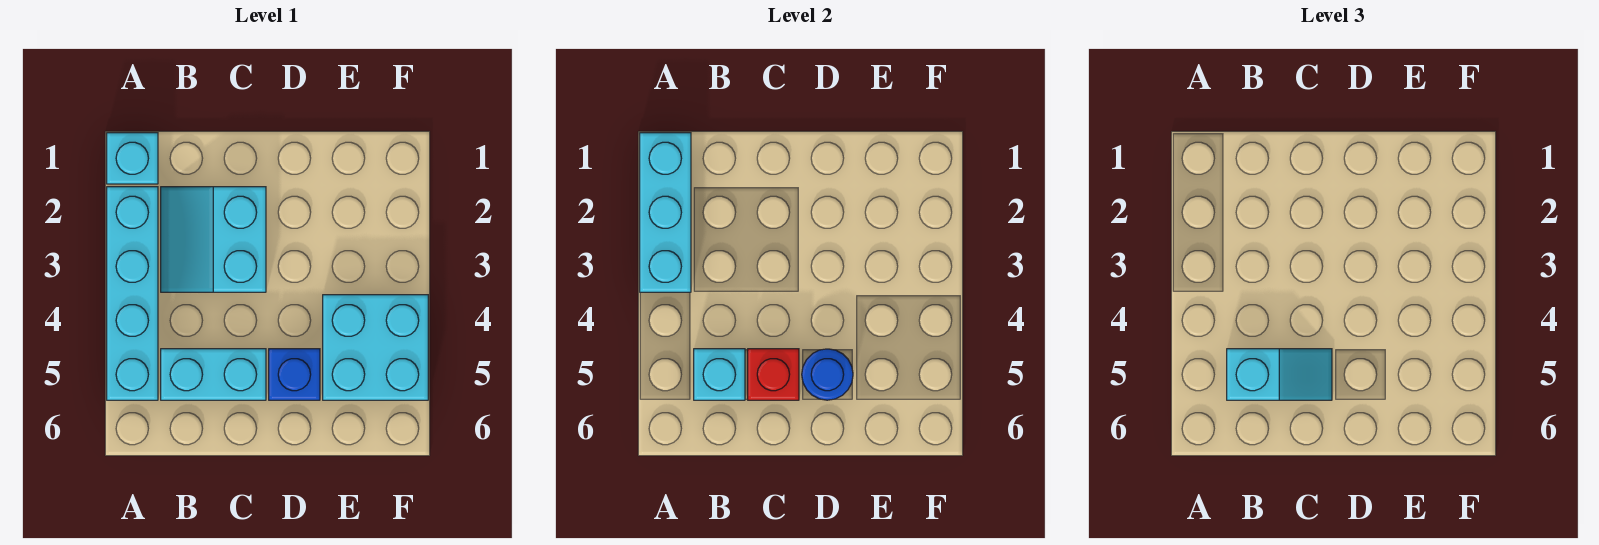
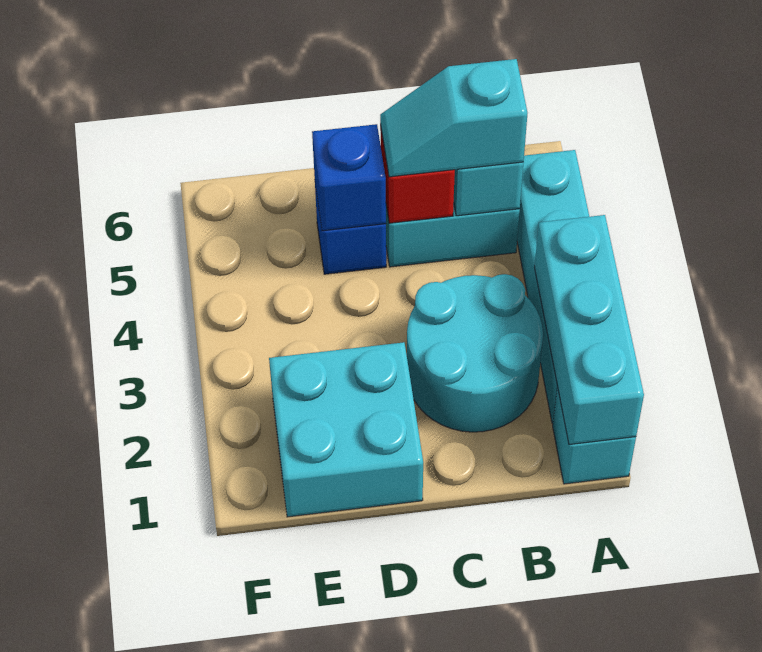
cyan 2x2 slope [161,187,266,292] -> cyan 2x2 round brick [407,274,543,432]
blue 1x1 round brick [802,349,853,400] -> blue 1x1 brick [312,124,386,231]
cyan 2x2 brick [323,295,428,400] -> cyan 2x2 brick moved to [269,342,423,517]

